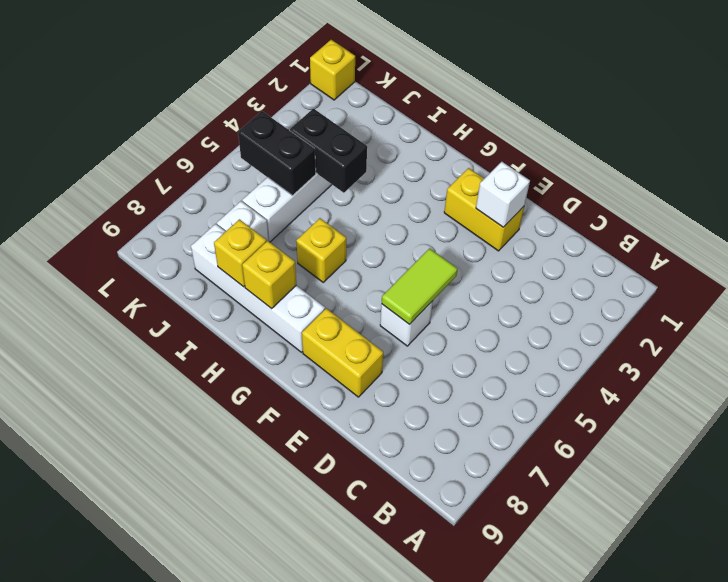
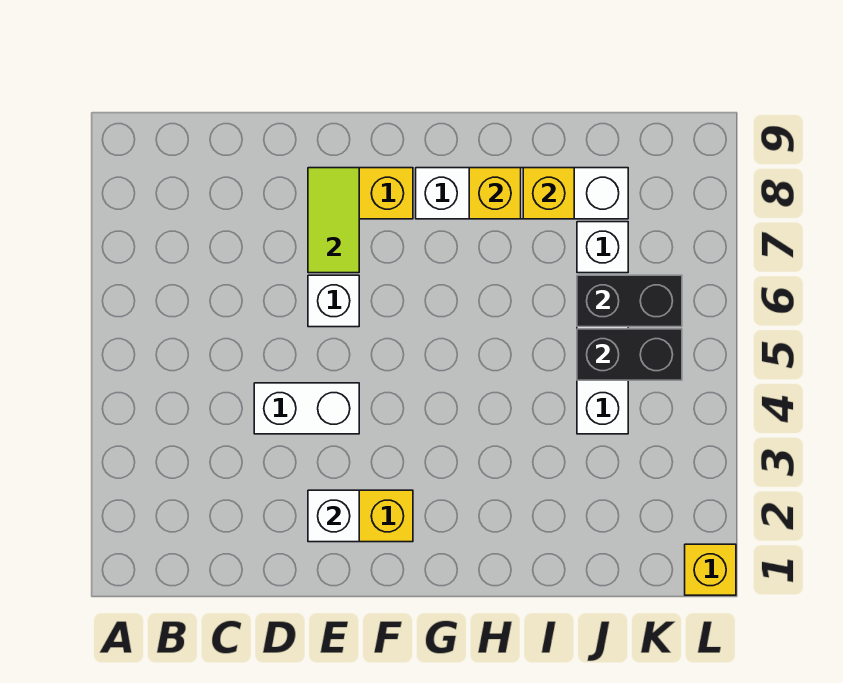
none -> white 1x2 brick [254,383,359,434]
lime 1x2 tile [382,248,458,325] -> lime 1x2 tile moved to [308,168,359,273]
yellow 1x1 brick [296,218,346,282] -> none
black 1x2 brick [290,109,367,193] -> black 1x2 brick moved to [577,275,682,327]

